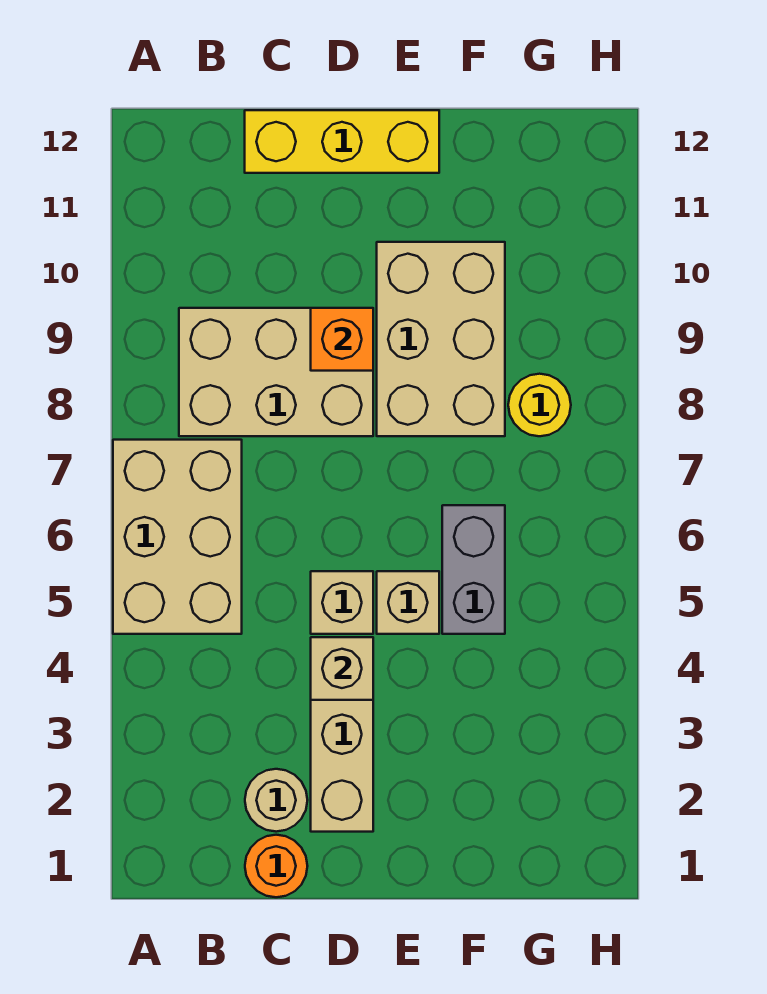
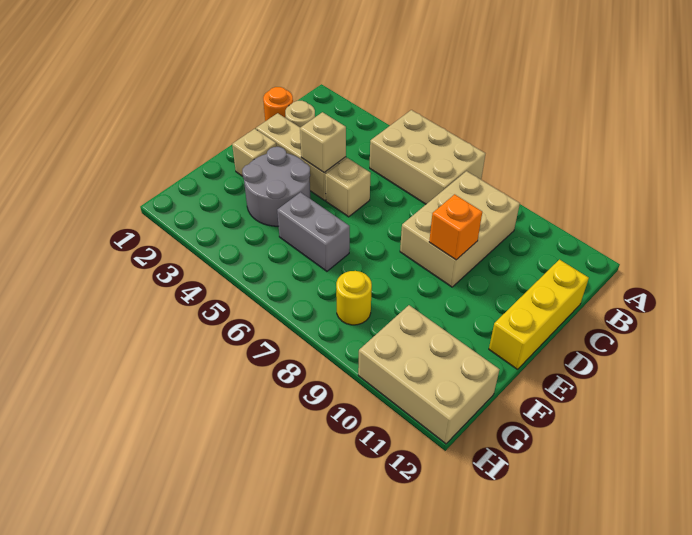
none -> grey 2x2 round brick [242,147,311,226]
tan 1x1 brick [377,571,439,634] -> tan 1x1 brick moved to [232,129,276,176]
tan 2x3 brick [377,242,505,436] -> tan 2x3 brick moved to [358,305,500,444]

